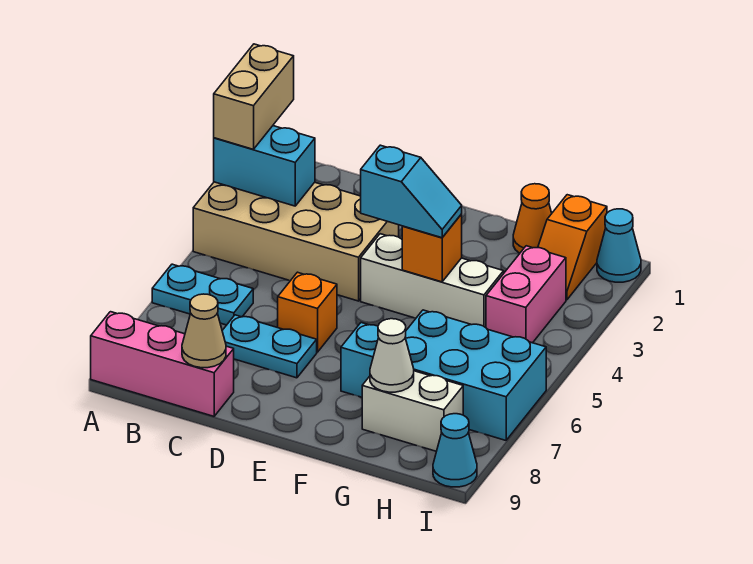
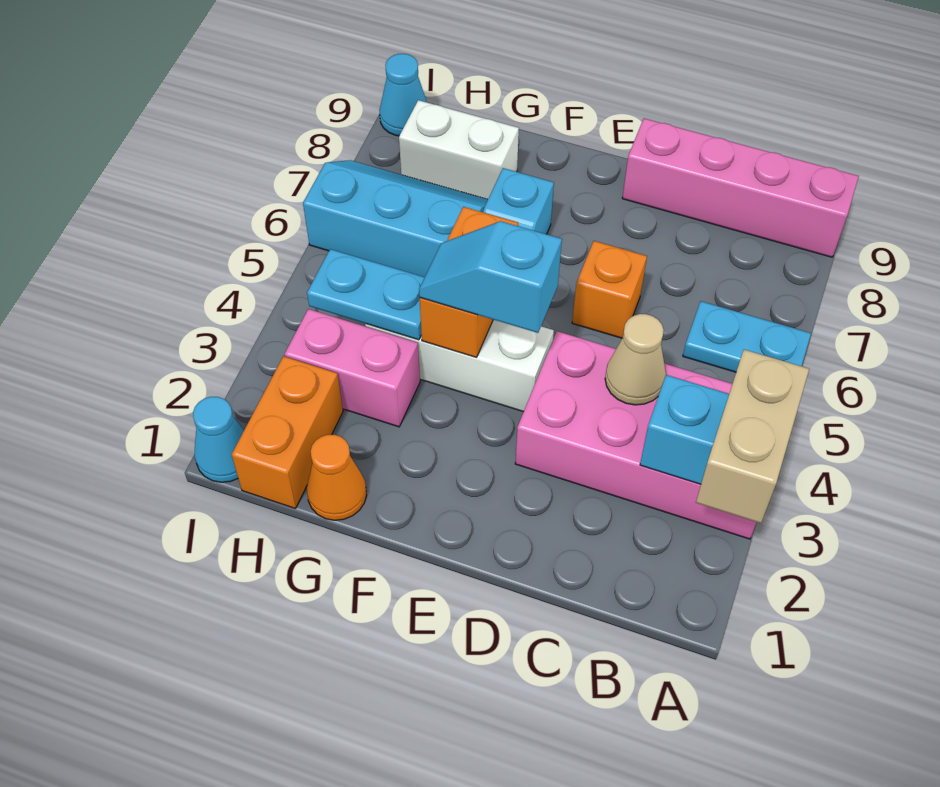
tan 2x4 brick [193,182,399,301] -> pink 2x4 brick [515,331,757,539]
pink 1x3 brick [91,312,234,416] -> pink 1x4 brick [622,118,859,257]
cyan 1x2 plate [222,315,317,378] -> cyan 1x2 plate moved to [307,249,425,340]
tan 1x1 cone [182,294,226,368] -> tan 1x1 cone moved to [605,314,666,405]
orange 1x1 brick [402,214,462,282] -> orange 1x2 brick [420,207,518,357]
cyan 2x3 brick [405,310,546,440] -> cyan 2x3 slope [303,160,488,277]
white 1x1 cone [370,319,414,392] -> none
orange 1x2 slope [538,195,607,300] -> orange 1x2 brick [232,356,343,508]
pink 1x2 brick [486,246,566,343] -> pink 1x2 brick turned to [285,309,420,427]

